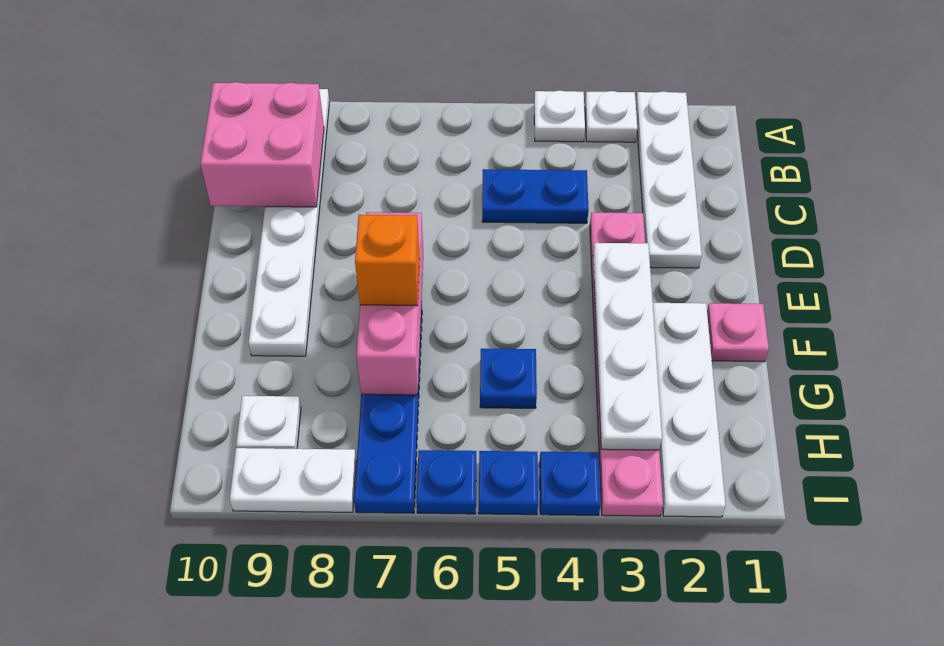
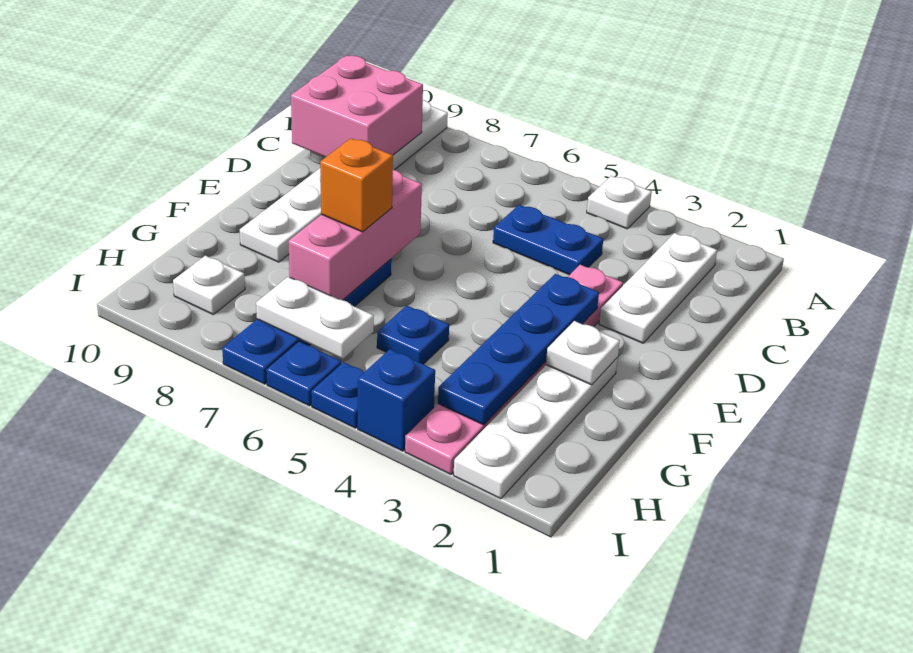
white 1x4 plate [636,92,702,268] -> white 1x3 plate [599,233,717,343]
white 1x1 plate [585,91,637,142] -> white 1x1 plate moved to [546,321,620,385]
white 1x4 plate [593,243,662,450] -> blue 1x4 plate [438,274,599,425]
pink 1x1 plate [707,303,769,362] -> none
blue 1x1 plate [539,452,601,515] -> blue 1x1 brick [358,349,435,451]
white 1x2 plate [230,448,356,512] -> white 1x2 plate moved to [256,277,374,359]

